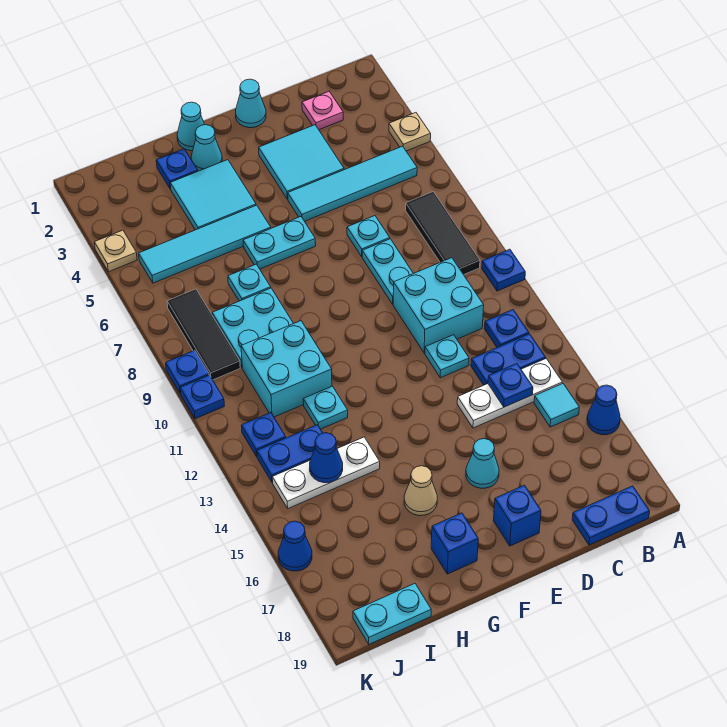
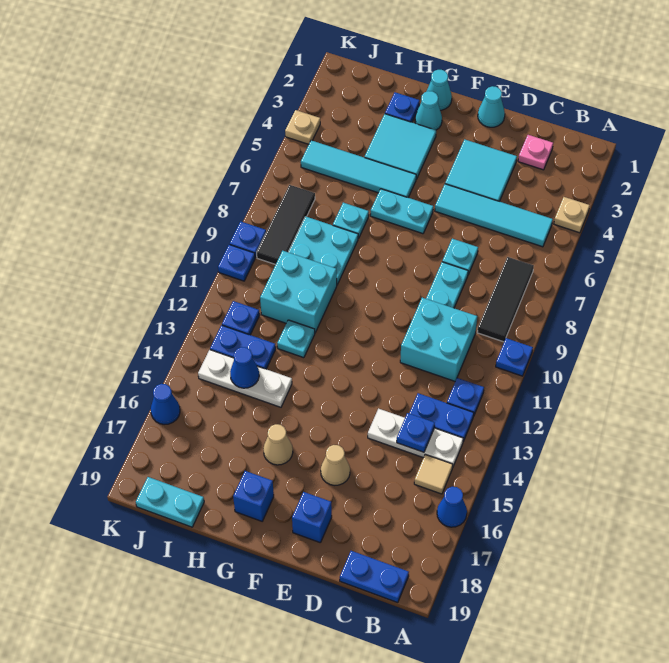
cyan 1x1 tile [534,383,579,427] -> tan 1x1 tile [414,454,453,494]
cyan 1x1 plate [425,335,469,378] -> none
cyan 1x1 cone [466,439,499,488] -> tan 1x1 cone [321,445,350,485]

